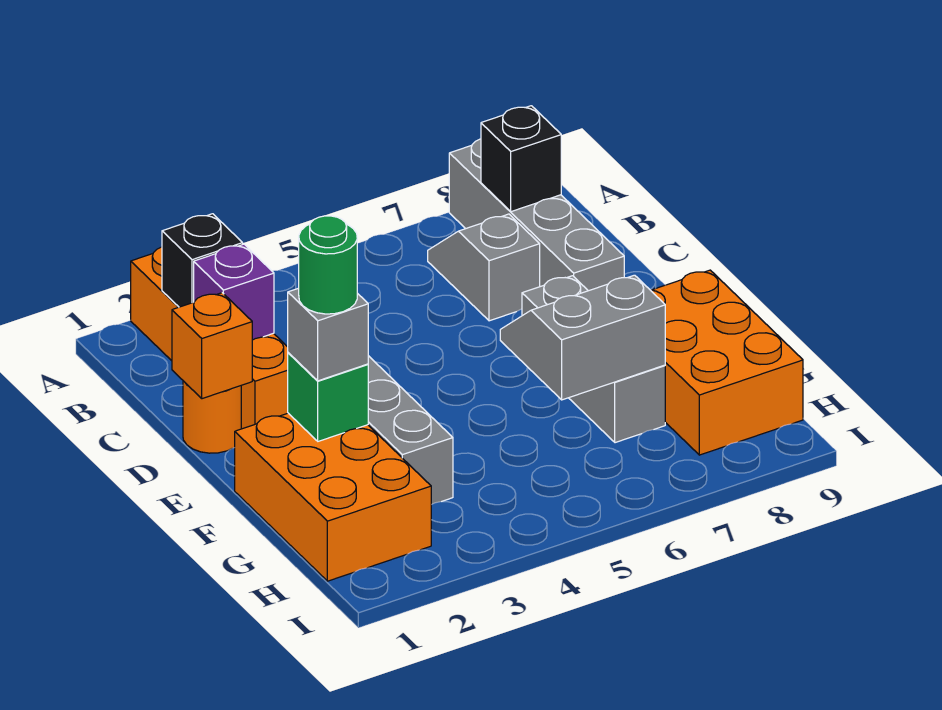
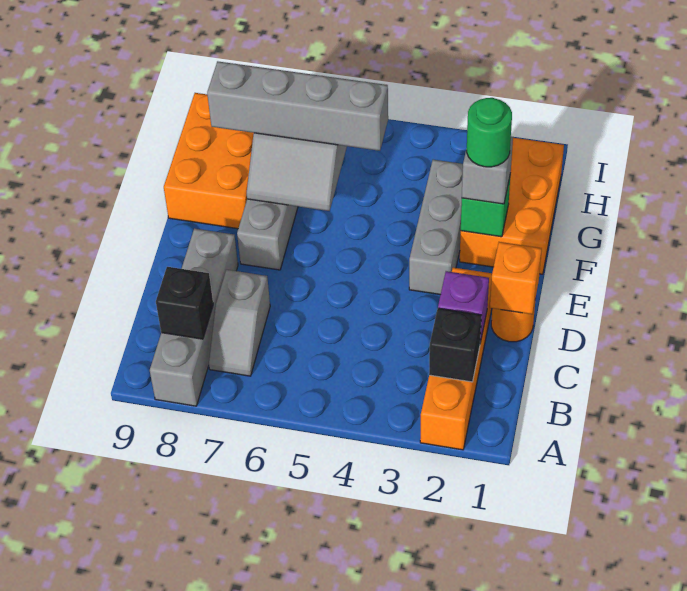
none -> grey 1x4 brick [207,61,388,151]

